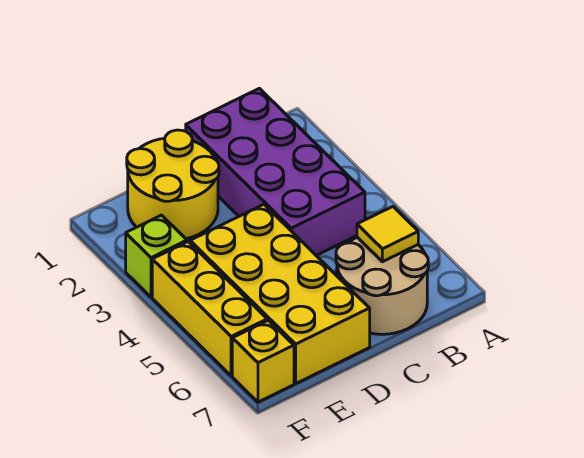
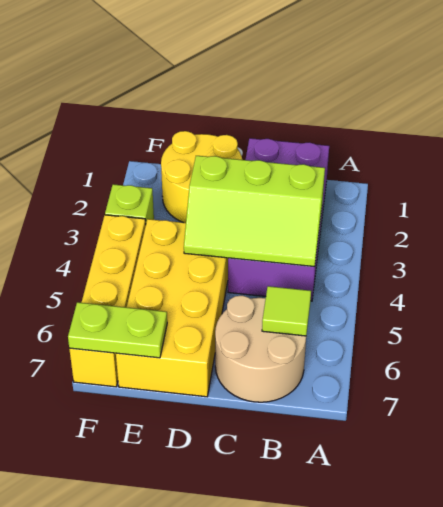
none -> lime 2x3 slope [184,156,325,267]
yellow 1x1 tile [357,207,418,262] -> lime 1x1 tile [262,286,311,336]
none -> lime 1x2 plate [68,302,167,358]

